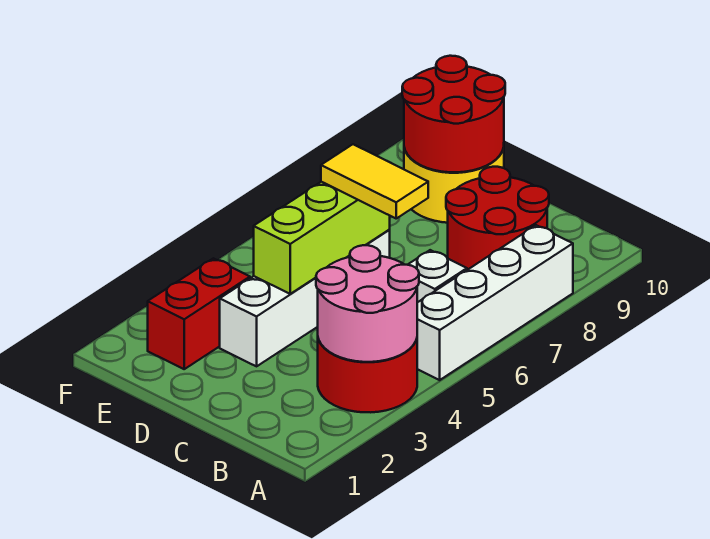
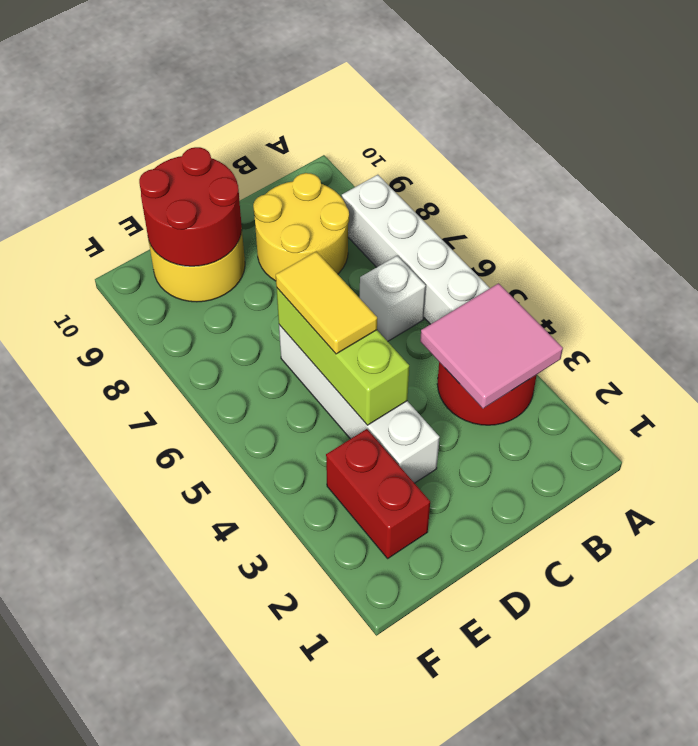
pink 2x2 round brick [316,245,419,362] -> pink 2x2 tile [420,283,563,408]
red 2x2 round brick [446,167,549,270] -> yellow 2x2 round brick [253,173,349,281]
yellow 1x2 tile [321,144,428,218] -> yellow 1x2 tile turned to [276,251,377,354]

